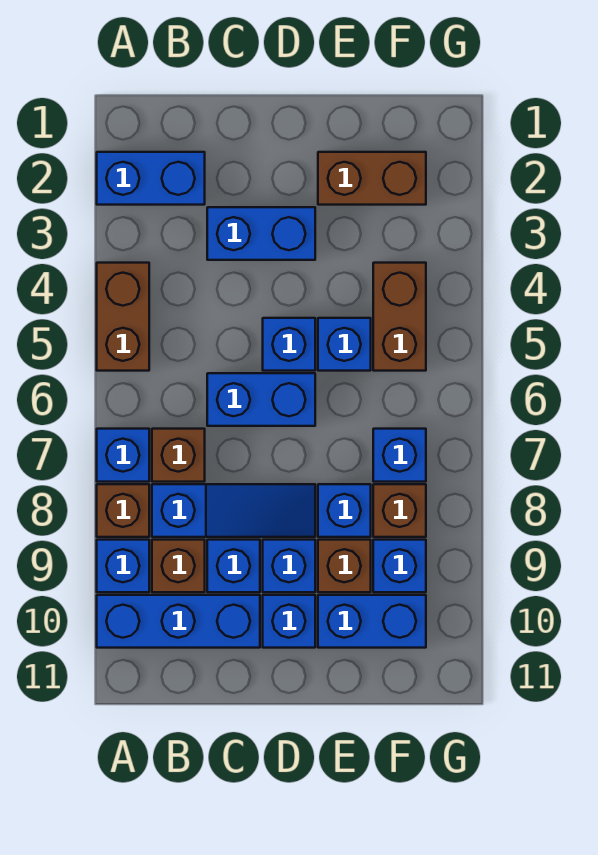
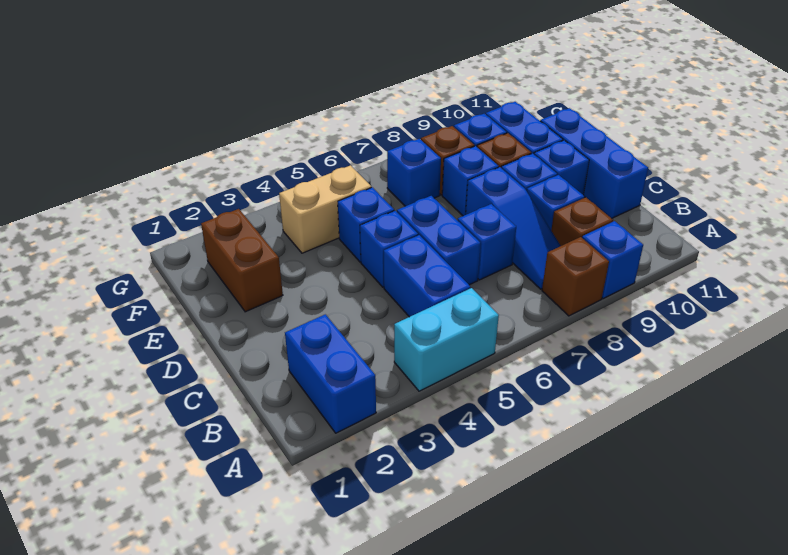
brown 1x2 brick [97,263,149,371] -> cyan 1x2 brick [394,288,499,391]
blue 1x1 brick [97,429,149,482] -> blue 1x1 brick moved to [458,204,516,280]
blue 1x3 brick [97,595,260,648] -> blue 1x3 brick moved to [541,108,648,218]
brown 1x1 brick [152,429,205,482] -> none
blue 1x3 slope [152,484,315,537] -> blue 1x3 slope turned to [466,167,561,289]
blue 1x2 brick [207,207,315,260] -> blue 1x2 brick moved to [384,235,470,317]
brown 1x2 brick [373,263,426,371] -> tan 1x2 brick [279,165,371,253]

